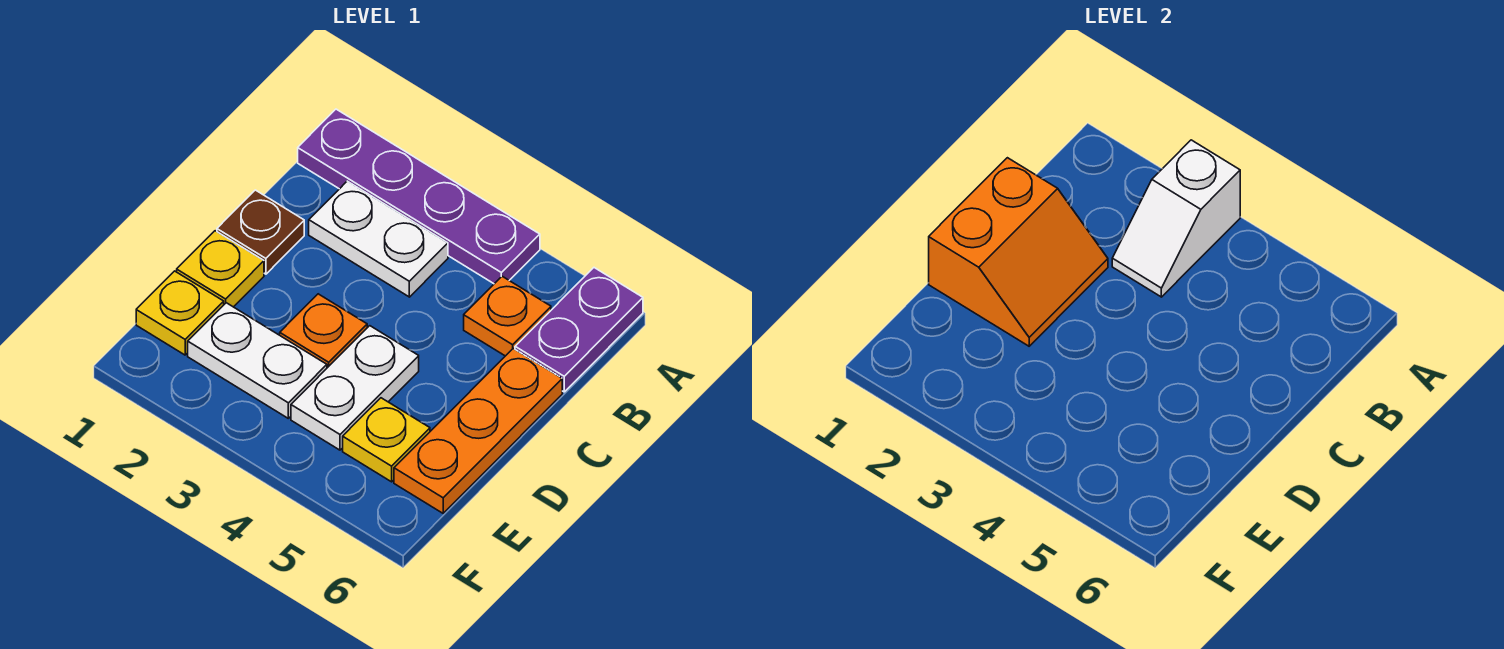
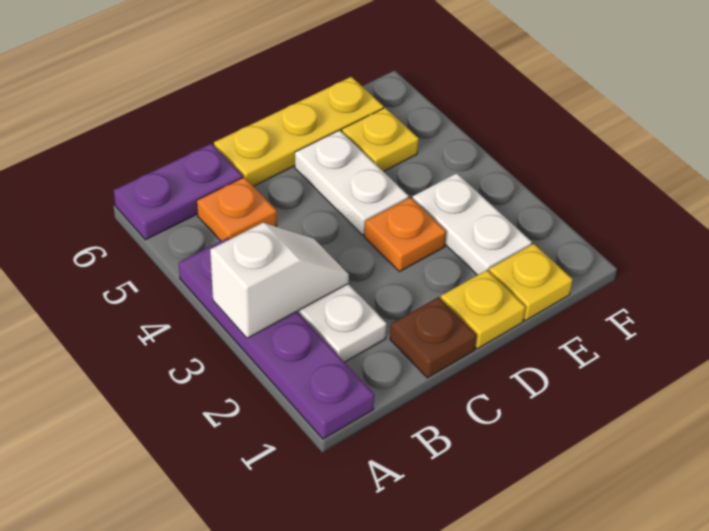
orange 2x2 slope [929,158,1108,346] -> none
orange 1x3 plate [394,348,562,513] -> yellow 1x3 plate [214,77,384,186]
white 1x2 plate [291,326,419,450] -> white 1x2 plate turned to [295,130,409,235]

